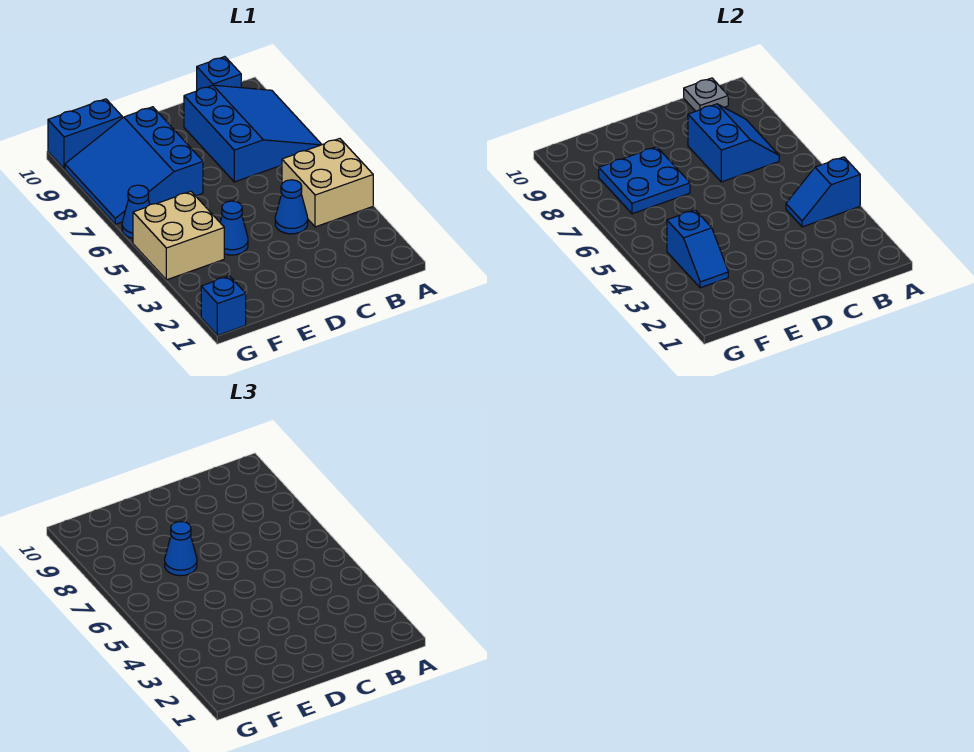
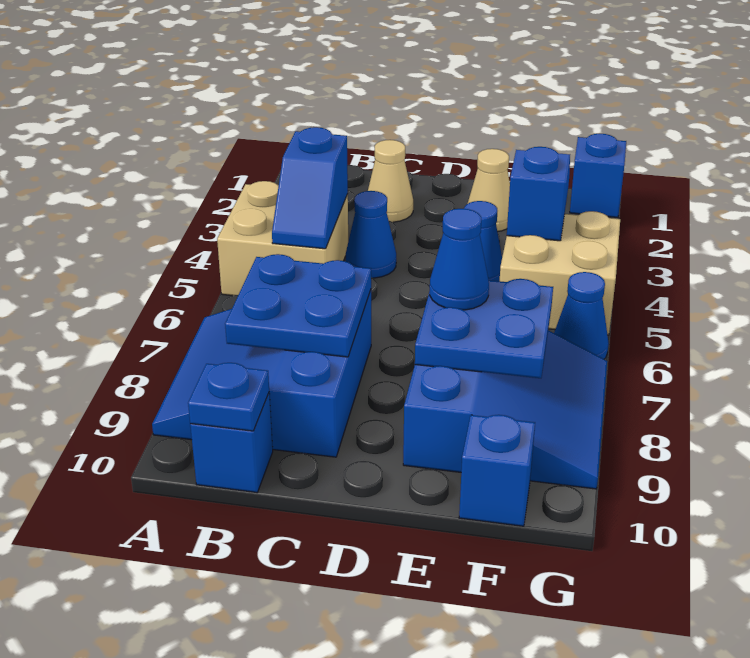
blue 1x2 slope [786,157,860,227] -> blue 1x2 slope turned to [272,127,348,249]
blue 2x2 slope [688,104,779,182] -> blue 2x2 plate [225,254,371,357]
grey 1x1 plate [684,78,728,111] -> blue 1x1 plate [188,363,269,431]
none -> tan 1x1 cone [368,140,413,222]
none -> tan 1x1 cone [468,149,510,232]
blue 1x2 brick [48,99,122,169] -> blue 1x1 brick [459,415,535,526]

